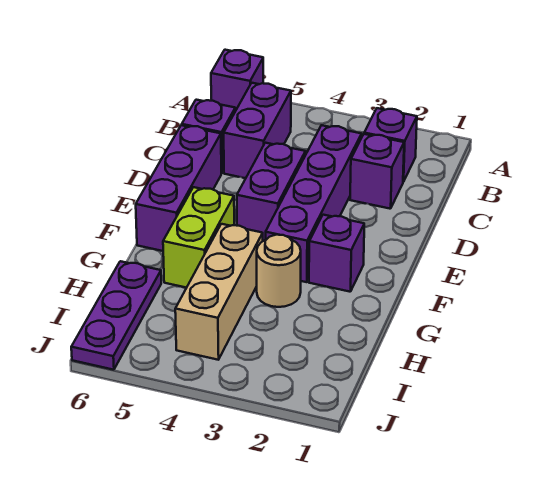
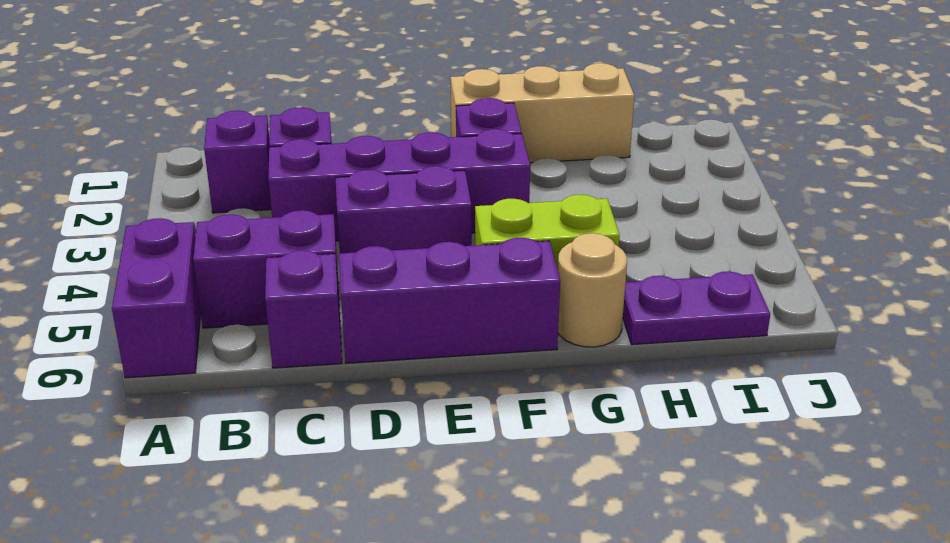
purple 1x1 brick [211,50,263,111] -> purple 1x2 brick [112,218,201,378]
tan 1x1 round brick [257,235,301,307] -> tan 1x1 round brick moved to [558,233,627,347]
tan 1x3 brick [175,224,263,360] -> tan 1x3 brick moved to [450,63,634,163]
purple 1x3 plate [71,261,161,370] -> purple 1x2 plate [623,271,770,345]

